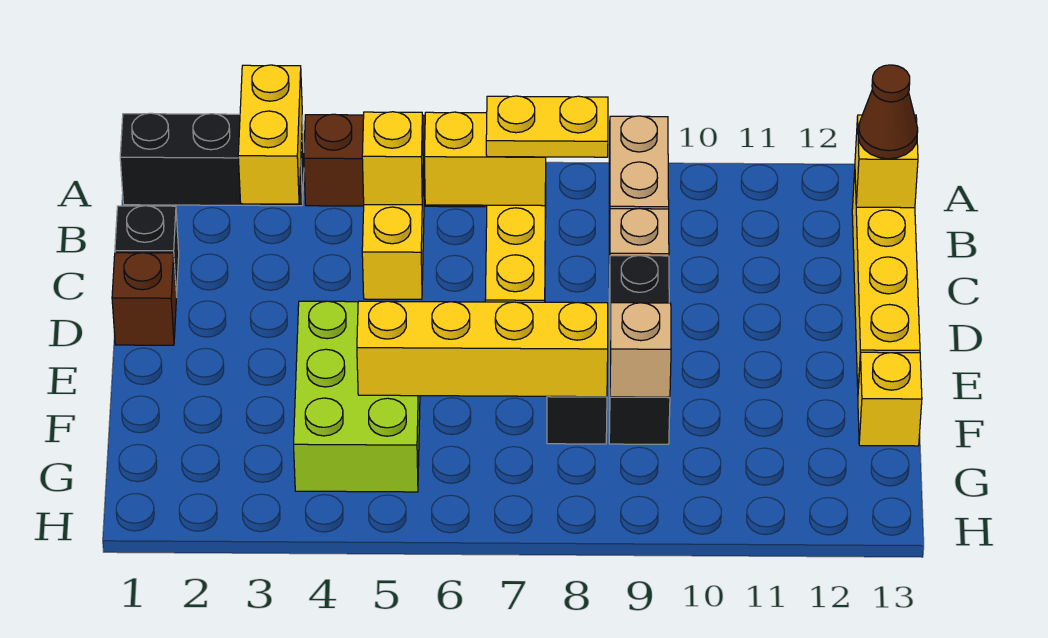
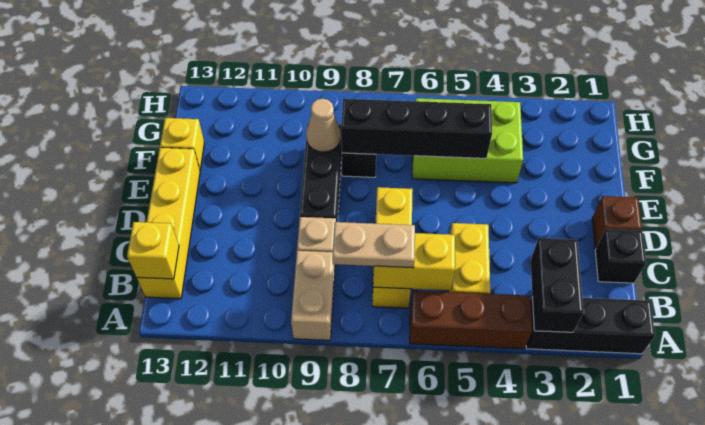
yellow 1x2 brick [238,65,302,204] -> black 1x2 brick [531,238,583,332]
yellow 1x1 brick [362,112,423,205] -> none
yellow 1x2 plate [486,96,608,157] -> tan 1x2 plate [332,222,415,268]
brown 1x1 cone [858,65,918,159] -> none
lime 2x3 brick [294,301,420,492] -> lime 2x3 brick turned to [412,98,523,183]
yellow 1x4 brick [357,301,608,397] -> black 1x4 brick [341,99,492,158]
tan 1x1 brick [610,303,671,397] -> tan 1x1 cone [306,99,341,152]

